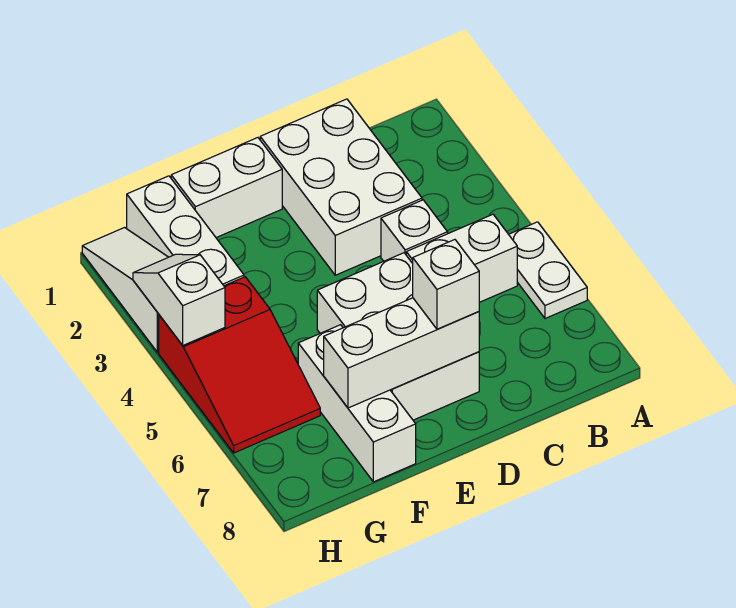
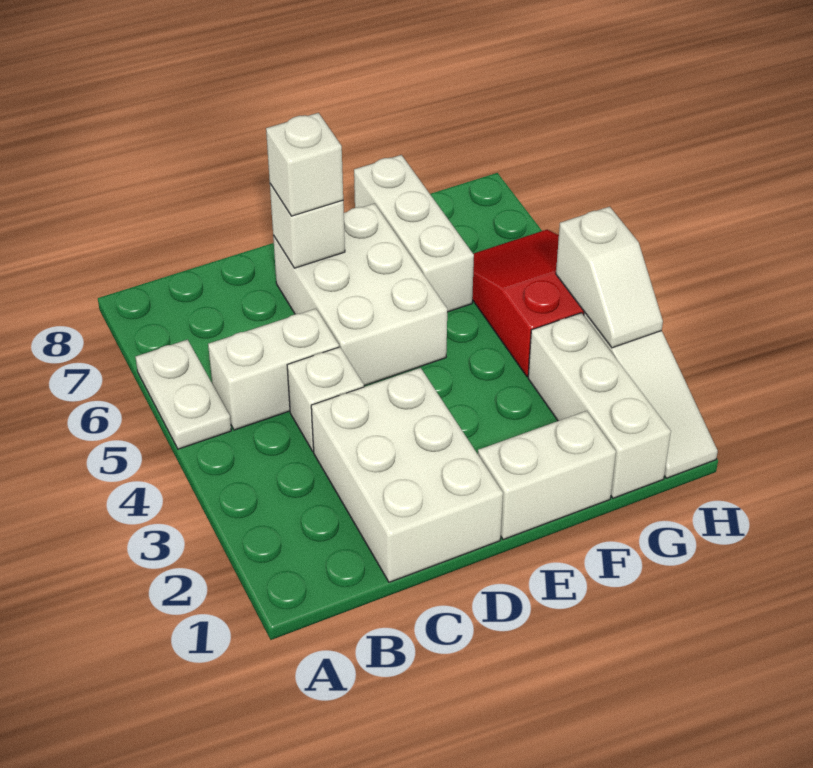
white 1x3 brick [324,298,479,408] -> white 1x1 brick [270,184,345,268]

